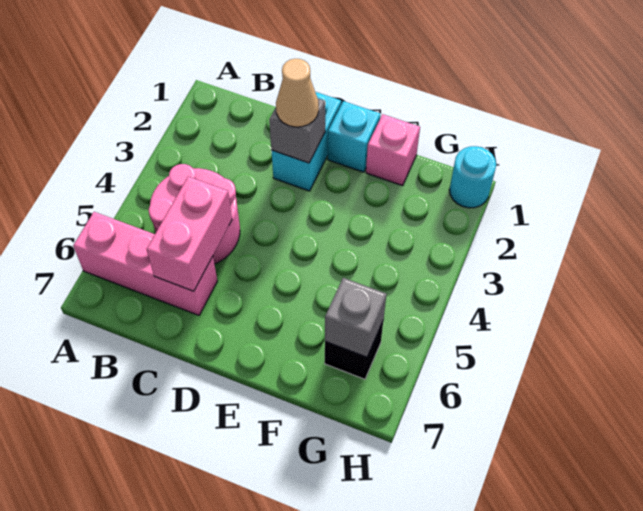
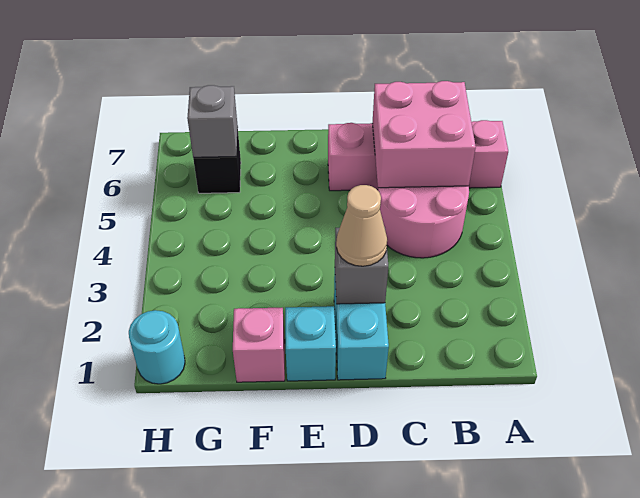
pink 1x3 brick [73,212,217,315] -> pink 1x4 brick [328,120,508,191]
pink 1x2 brick [147,177,232,291] -> pink 2x2 brick [372,81,476,188]

